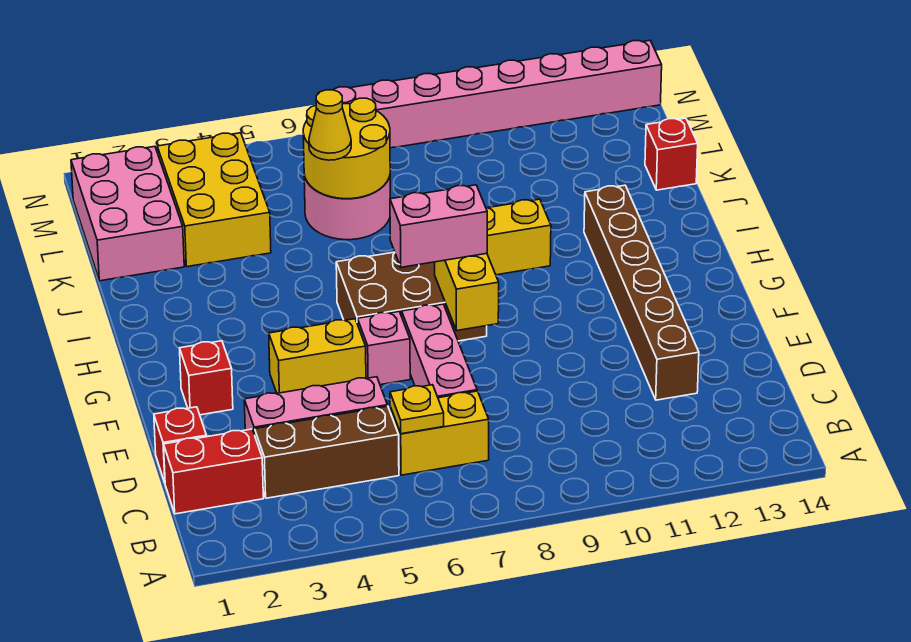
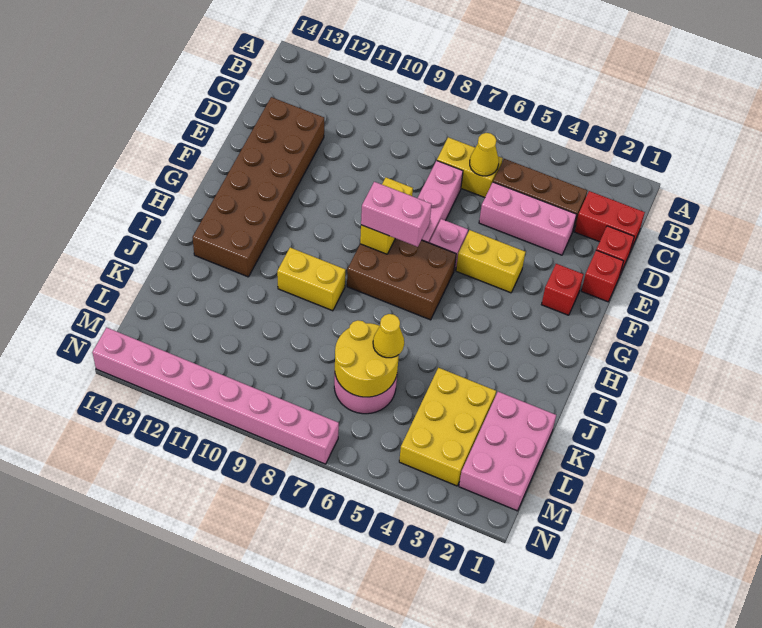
yellow 1x1 plate [390,385,444,434] -> yellow 1x1 cone [470,133,499,176]
brown 1x6 brick [584,185,699,400] -> brown 2x6 brick [192,97,324,277]
red 1x1 brick [645,118,698,190] -> red 1x1 brick moved to [581,250,624,302]

